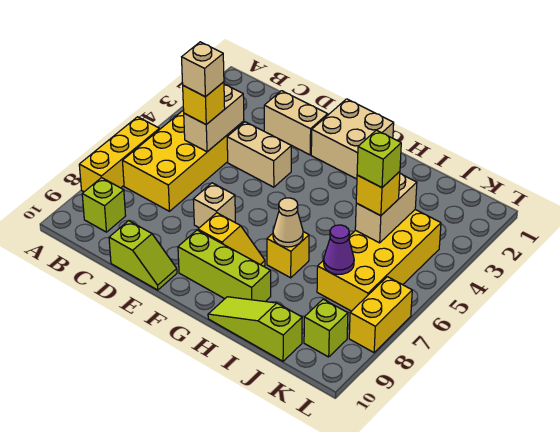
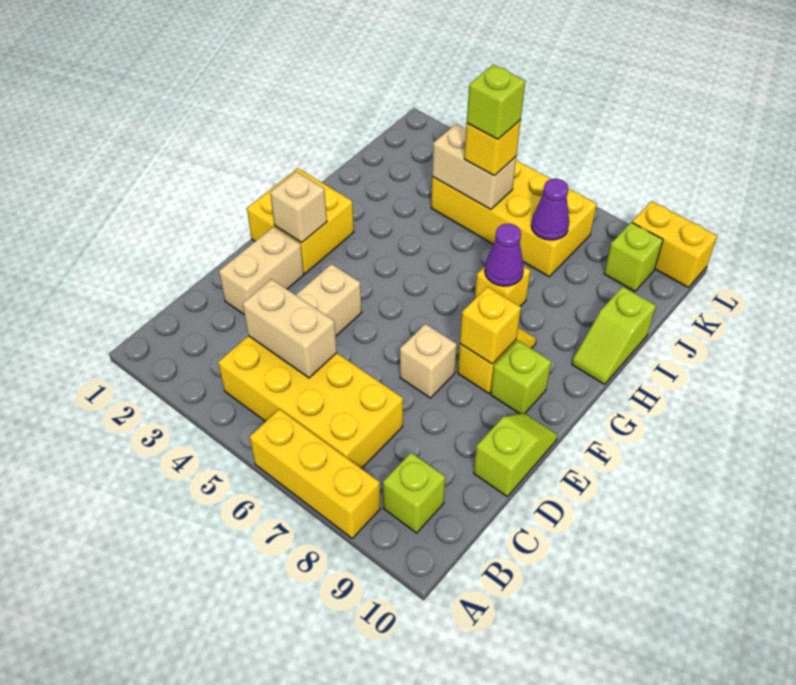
yellow 1x1 brick [183,82,225,124] -> yellow 1x1 brick moved to [460,287,521,364]
tan 1x1 brick [182,42,224,97] -> tan 1x1 brick moved to [270,172,327,243]
tan 2x2 brick [311,99,394,179] -> yellow 2x2 brick [247,168,354,274]
lime 1x3 brick [178,230,271,302] -> lime 1x1 brick [491,341,551,414]
tan 1x1 cone [273,198,303,247] -> purple 1x1 cone [485,224,524,286]
lime 1x3 slope [208,297,302,361] -> lime 1x2 slope [572,287,656,384]
yellow 1x2 brick [349,277,412,352] -> yellow 1x2 brick moved to [632,201,717,288]

